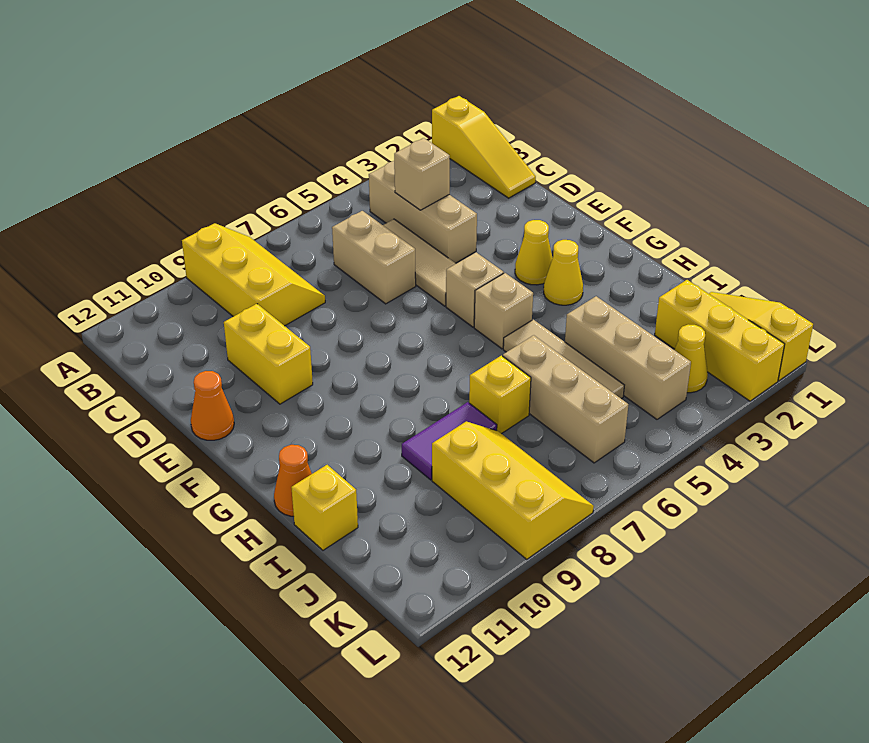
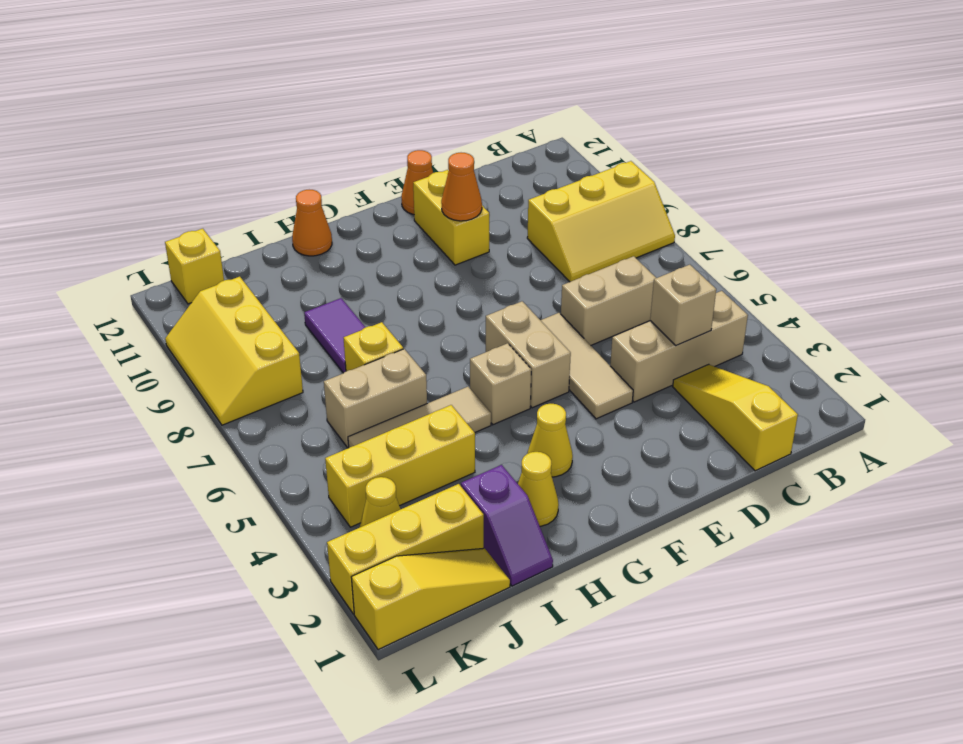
yellow 1x3 slope [432,96,536,198] -> yellow 1x3 slope turned to [673,364,798,471]
tan 1x3 tile [383,219,456,306] -> tan 1x3 tile turned to [541,313,633,419]
yellow 1x2 brick [224,304,313,404] -> yellow 1x2 brick turned to [413,170,489,265]
none -> orange 1x1 cone [441,153,482,221]
yellow 1x1 cone [515,220,553,285] -> yellow 1x1 cone moved to [518,452,559,526]
tan 1x1 brick [446,252,504,327] -> tan 1x2 brick [486,301,571,408]
none -> purple 1x2 slope [461,465,553,586]
tan 1x3 brick [565,296,691,419] -> yellow 1x3 brick [325,405,475,527]
tan 1x3 brick [503,335,628,463] -> tan 1x2 brick [324,349,427,448]
yellow 1x1 brick [291,465,358,550] -> yellow 1x1 brick moved to [165,229,224,304]
yellow 2x3 slope [432,422,594,559] -> yellow 2x3 slope turned to [165,277,303,425]

